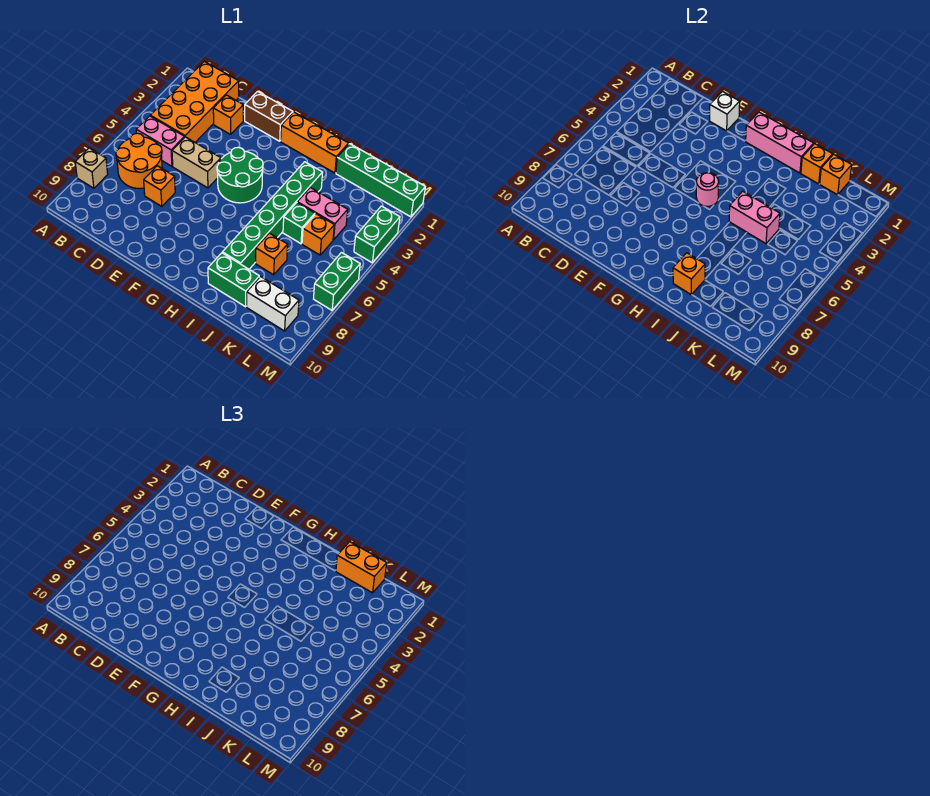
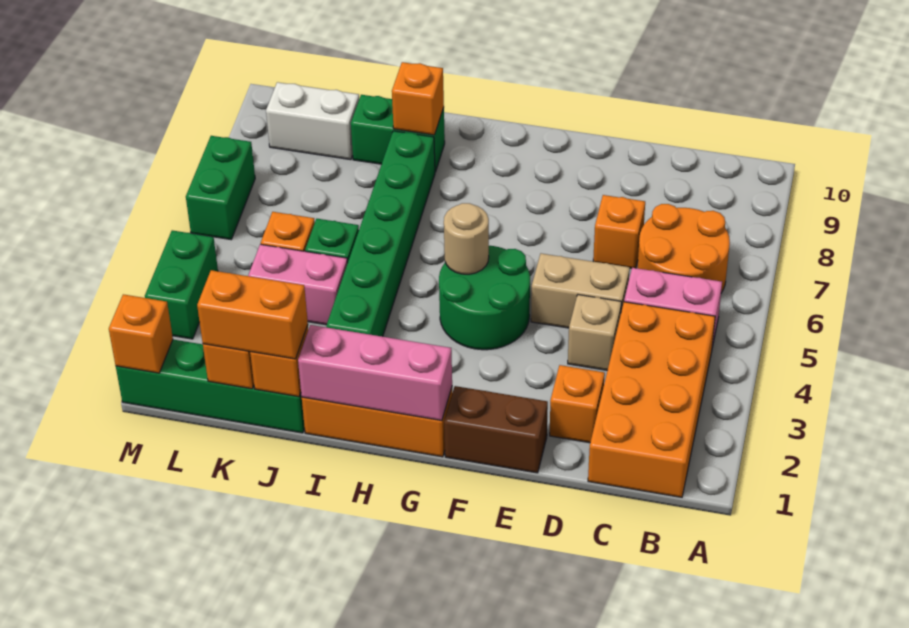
tan 1x1 brick [75,148,108,188] -> tan 1x1 brick moved to [568,295,622,370]
white 1x1 brick [710,92,740,131] -> none
pink 1x1 round brick [696,173,719,206] -> tan 1x1 round brick [444,203,489,274]
pink 1x2 brick [729,191,780,244] -> none
orange 1x1 brick [256,233,288,275] -> orange 1x1 brick moved to [109,294,173,373]

